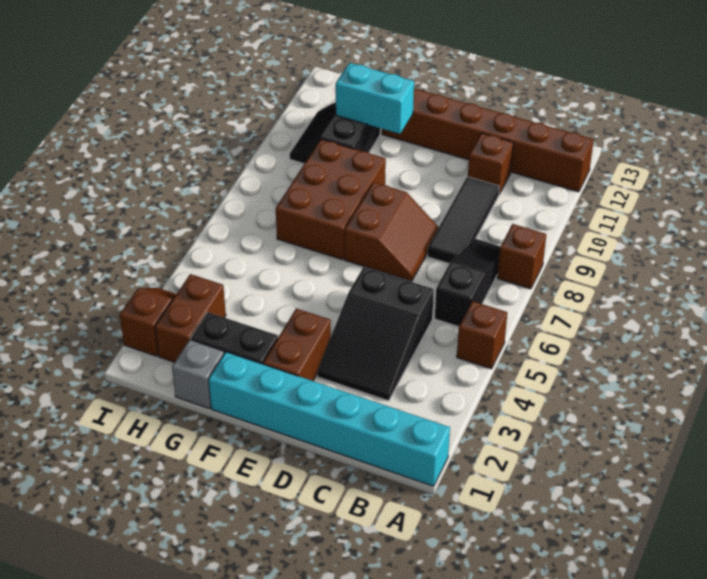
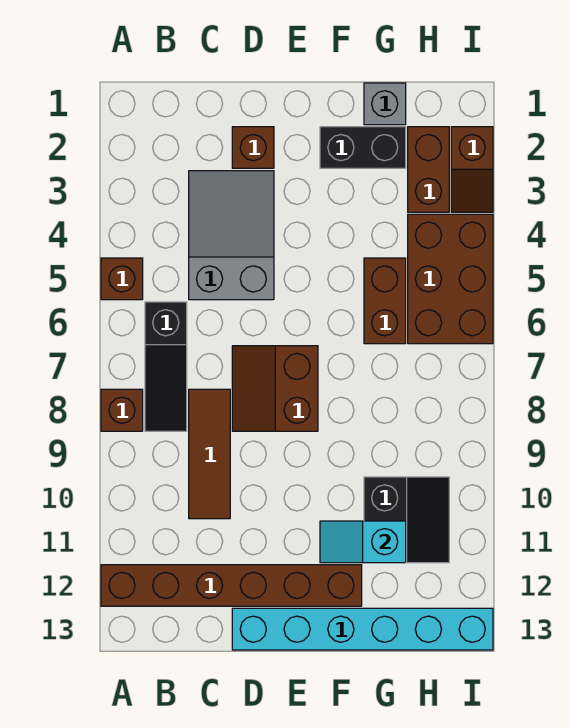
cyan 1x6 brick [208,352,450,486] -> cyan 1x6 brick moved to [232,608,493,650]
black 2x3 slope [317,267,434,401] -> grey 2x3 slope [189,171,274,300]
black 1x3 tile [427,177,499,264] -> brown 1x3 tile [189,389,230,519]
brown 1x1 brick [468,133,513,194] -> brown 1x1 brick moved to [232,127,274,168]
brown 1x2 brick [263,309,331,381] -> brown 1x2 brick moved to [364,258,406,344]
brown 2x3 brick [276,139,386,260] -> brown 2x3 brick moved to [408,214,493,344]
cyan 1x2 brick [336,63,414,134] -> cyan 1x2 slope [320,521,406,563]

